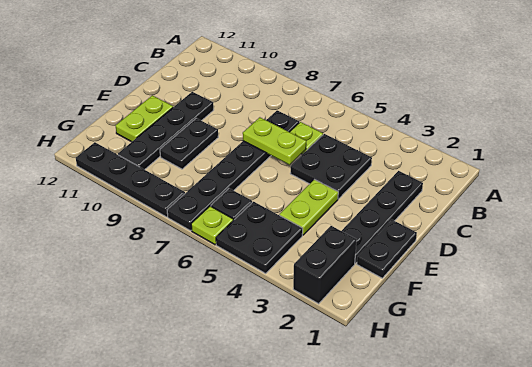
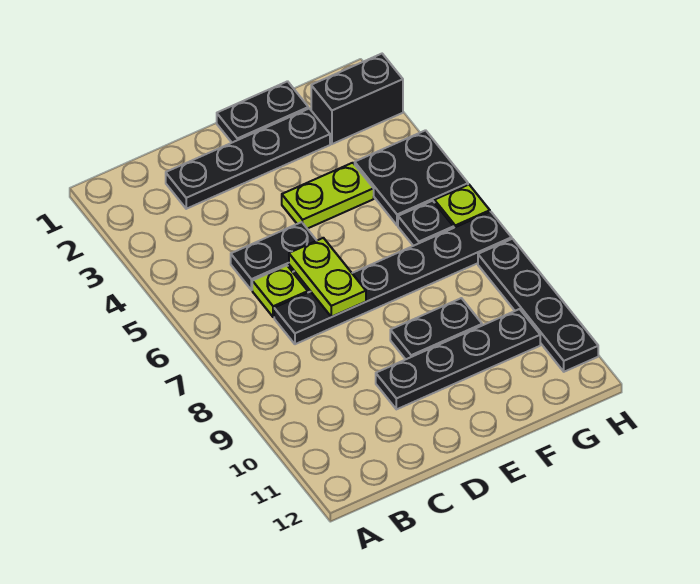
black 2x2 plate [290,134,372,199] -> black 1x2 plate [231,222,317,290]
lime 1x2 plate [116,95,173,142] -> none

